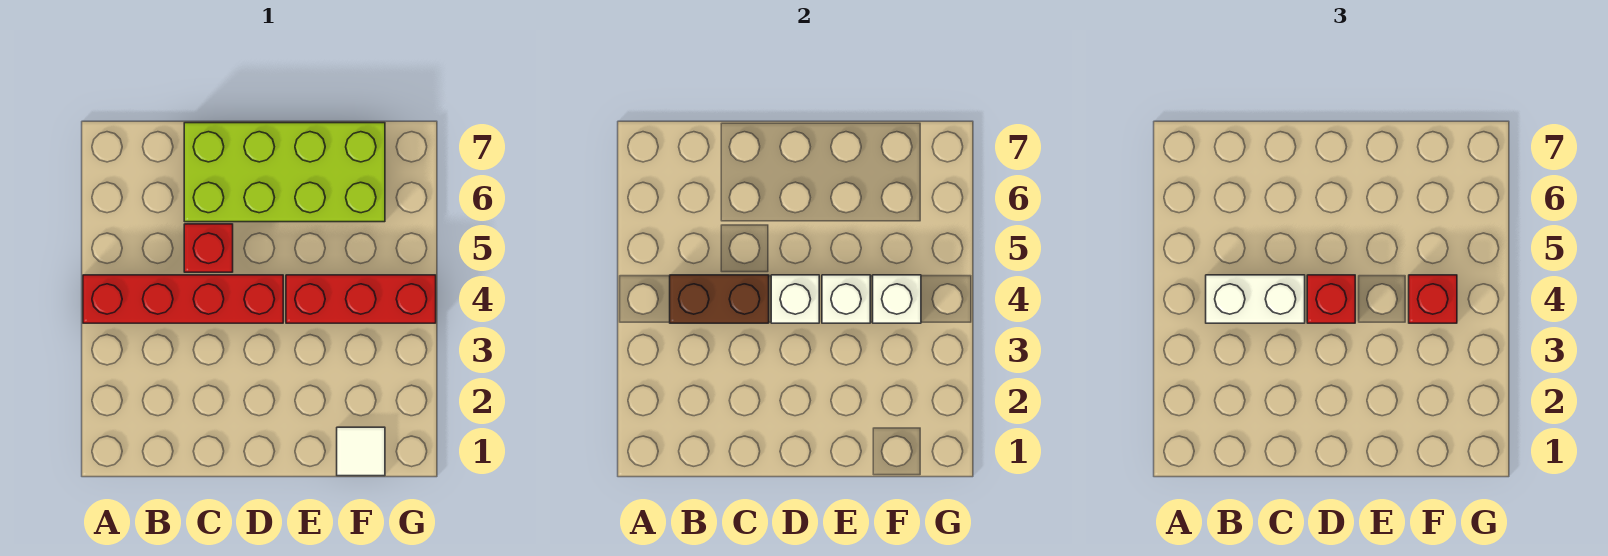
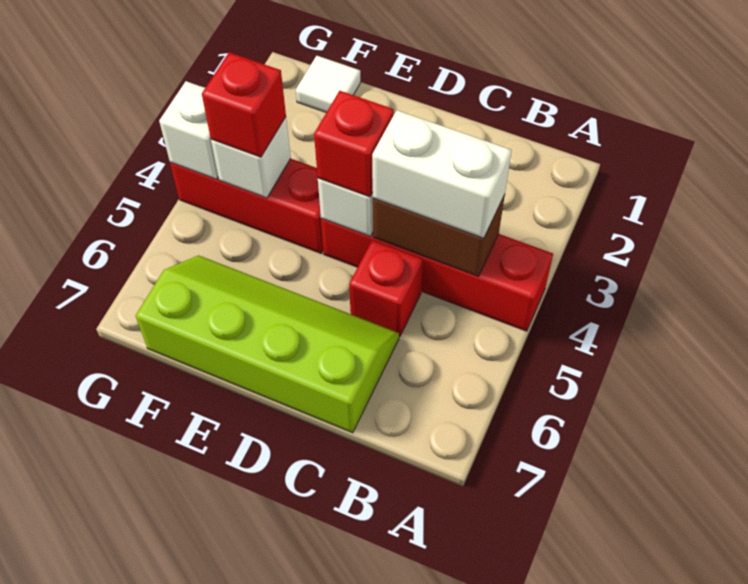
lime 2x4 brick [184,123,385,222] -> lime 2x4 slope [135,255,399,433]
white 1x1 brick [822,275,870,323] -> white 1x1 brick moved to [159,81,218,179]

